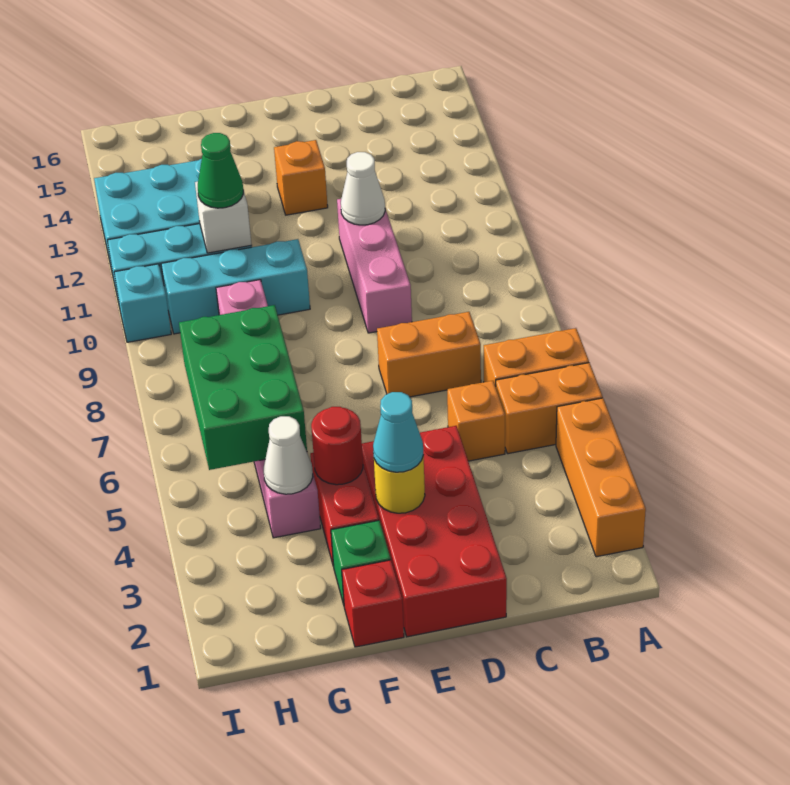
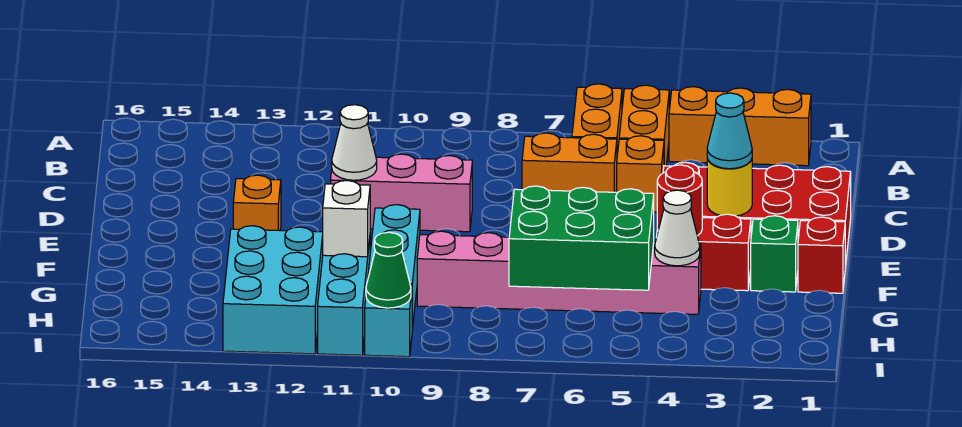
orange 1x2 brick [377,312,481,397] -> orange 1x2 brick turned to [522,133,617,192]
green 1x1 cone [198,133,243,208] -> green 1x1 cone moved to [366,232,411,308]

